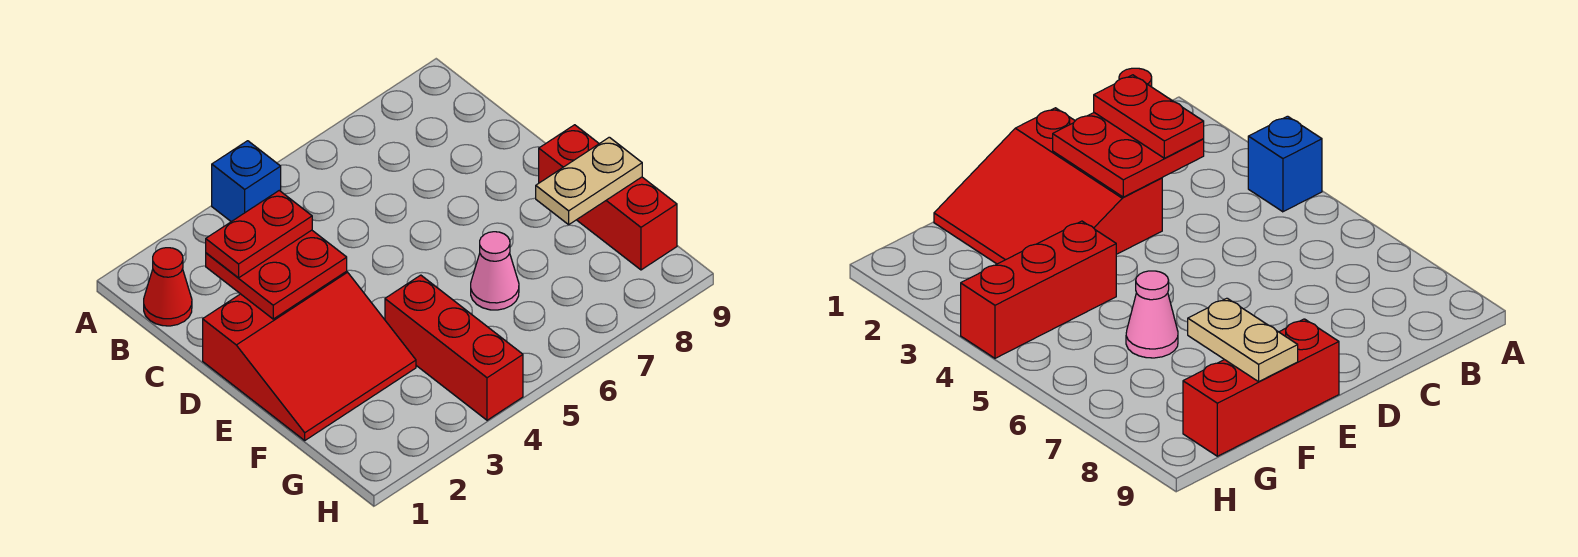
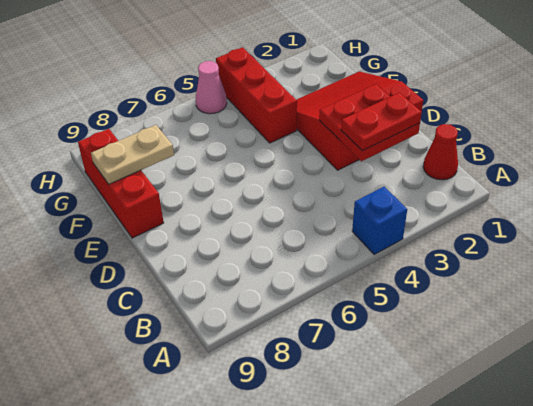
pink 1x1 cone [471,232,519,310] -> pink 1x1 cone moved to [196,61,227,114]

